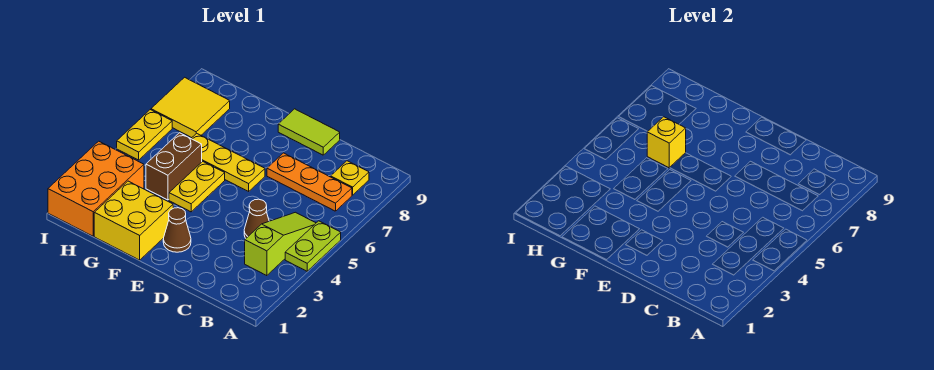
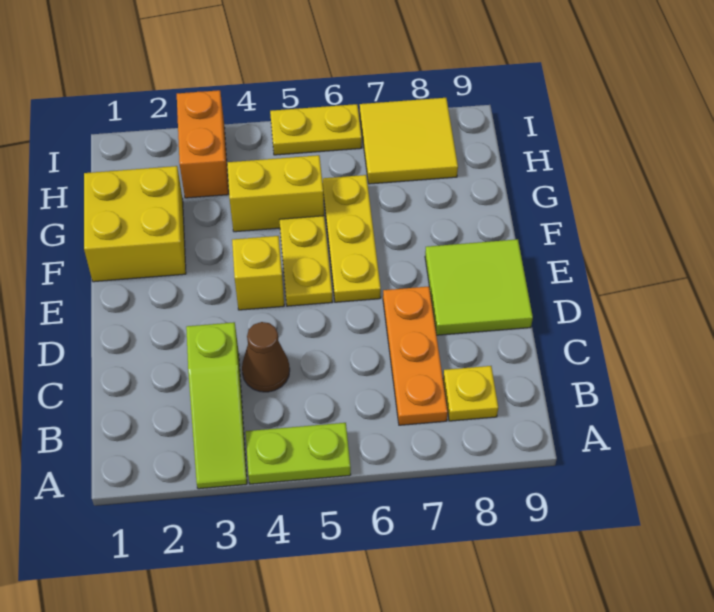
lime 1x3 slope [245,212,316,276] -> lime 1x3 slope turned to [186,322,247,489]
lime 1x2 tile [278,109,340,155] -> lime 2x2 tile [425,239,533,335]
brown 1x1 cone [163,208,191,252] -> none
yellow 1x2 plate [169,161,225,212] -> yellow 1x2 plate turned to [280,216,332,306]
brown 1x2 brick [146,133,202,200] -> yellow 1x2 brick [227,155,324,232]
yellow 1x1 brick [647,117,686,168] -> yellow 1x1 brick moved to [232,236,284,310]
orange 2x3 brick [48,141,144,236] -> orange 1x2 brick [177,90,229,198]

